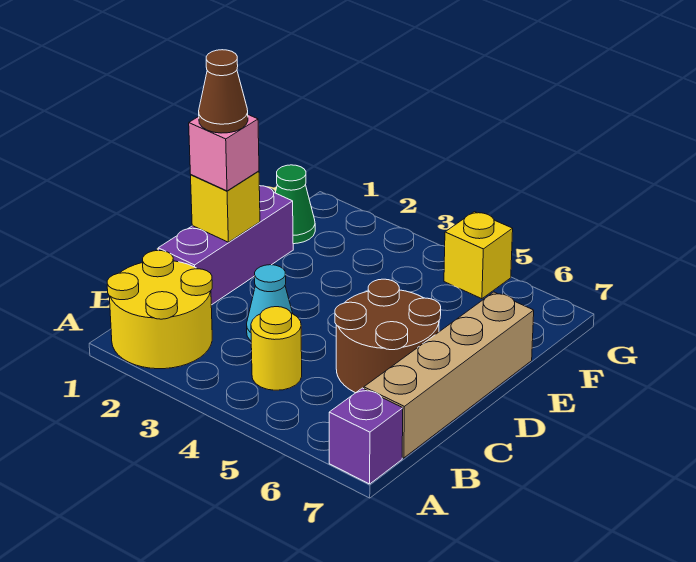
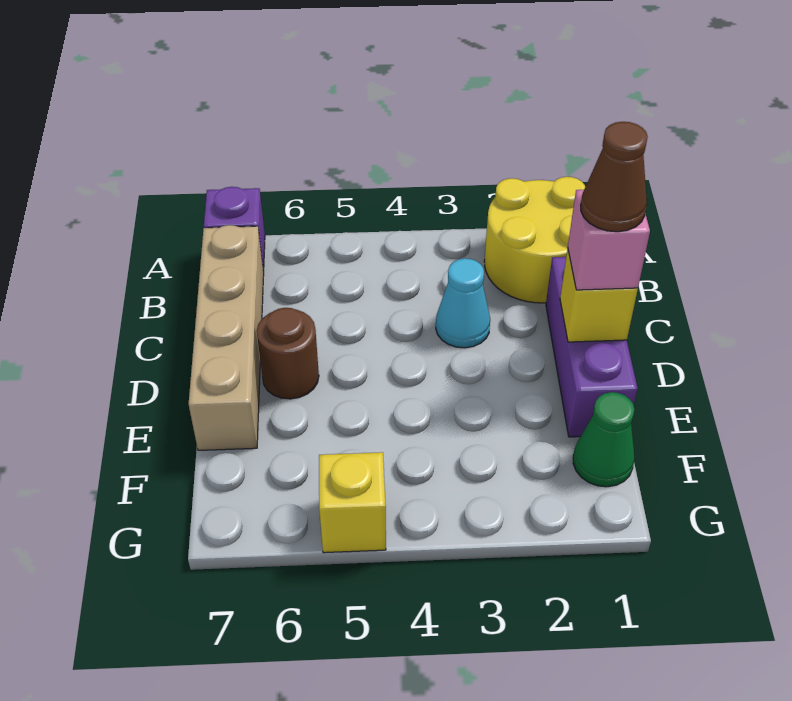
yellow 1x1 round brick [251,307,302,390] -> none
brown 2x2 round brick [335,279,441,393] -> brown 1x1 round brick [257,308,319,399]

